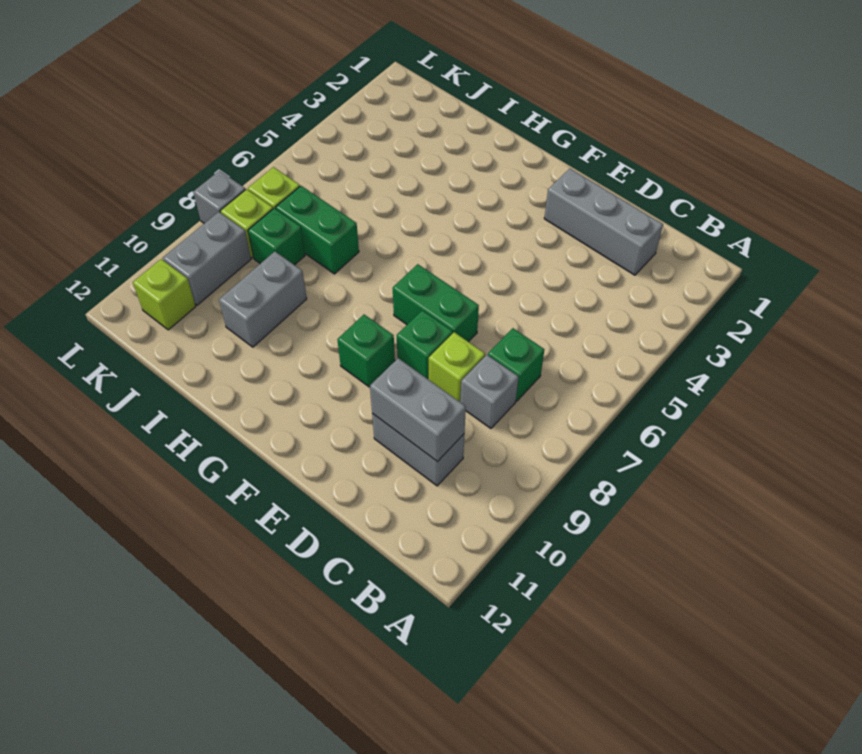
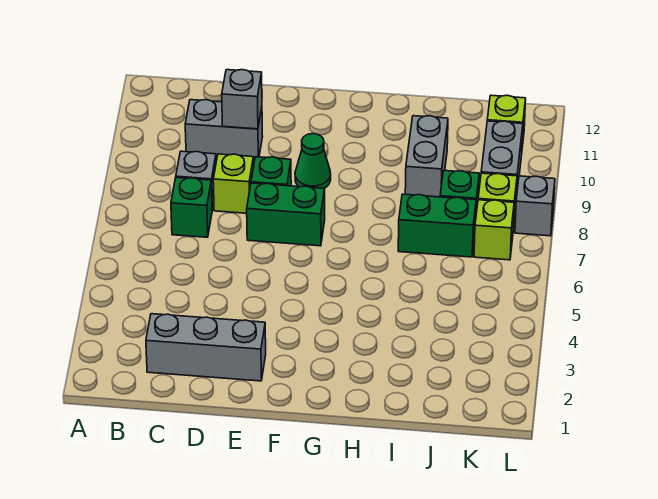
grey 1x2 brick [370,358,466,462] -> grey 1x1 brick [222,70,262,129]
green 1x1 brick [337,315,395,387] -> green 1x1 cone [295,134,331,188]

